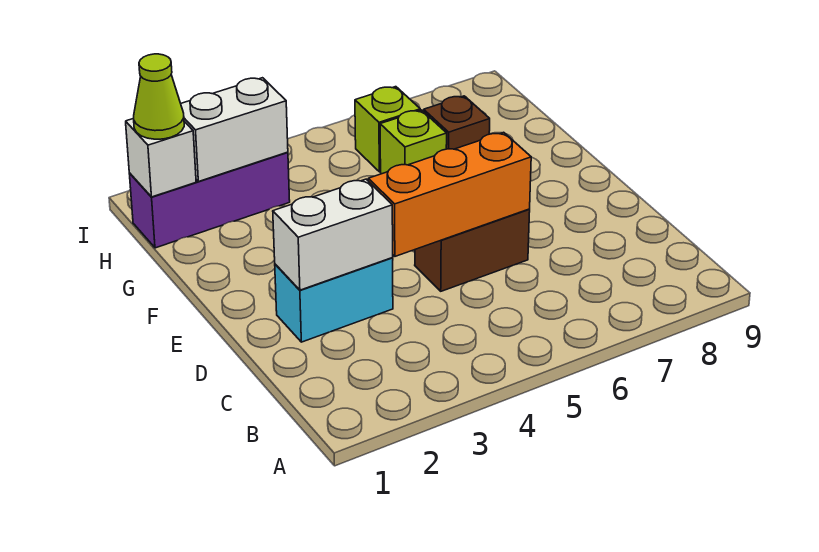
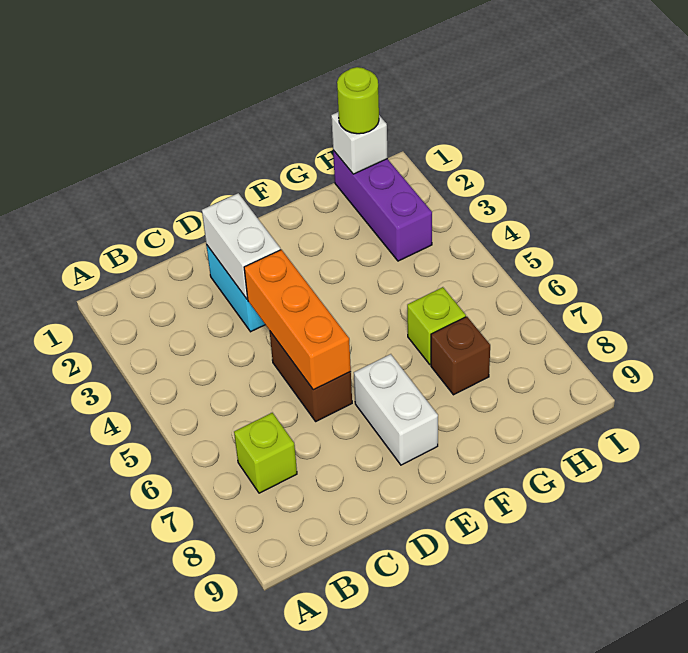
lime 1x1 cone [134,54,184,139] -> lime 1x1 round brick [337,67,379,134]
white 1x2 brick [181,78,288,182] -> white 1x2 brick moved to [354,354,438,465]
lime 1x1 brick [355,87,420,172] -> lime 1x1 brick moved to [234,413,297,493]

